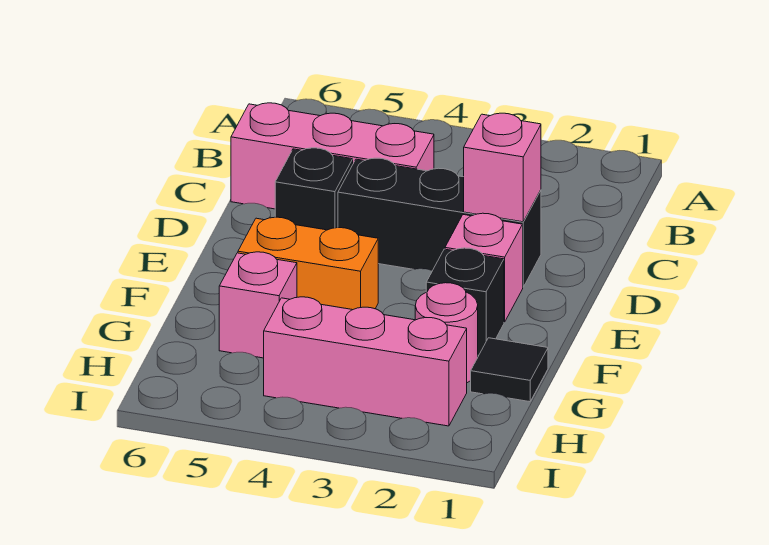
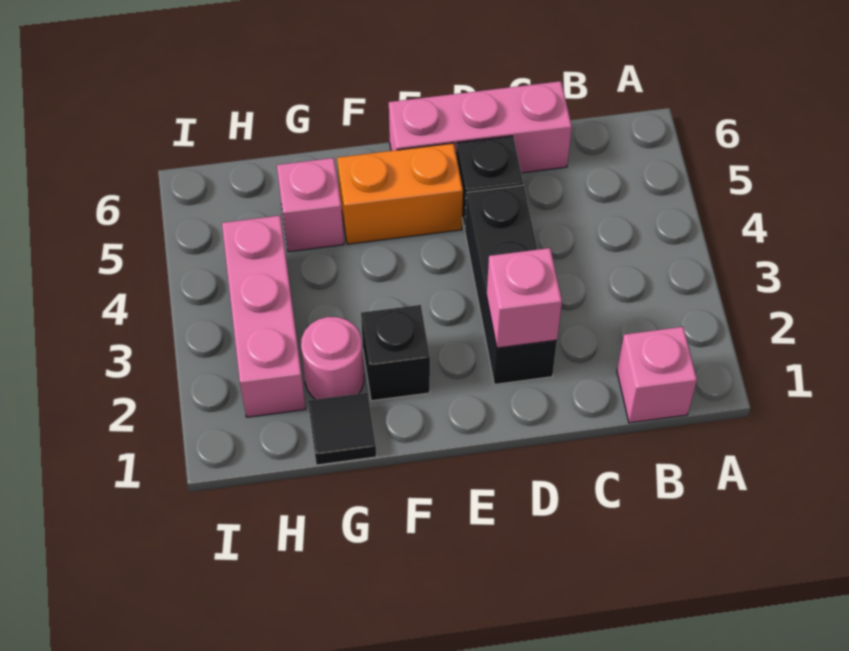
pink 1x3 brick [231,103,434,209] -> pink 1x3 brick turned to [389,81,572,173]
pink 1x1 brick [445,213,523,322] -> pink 1x1 brick moved to [617,327,697,423]
orange 1x2 brick [238,217,378,310] -> orange 1x2 brick turned to [337,143,463,244]

